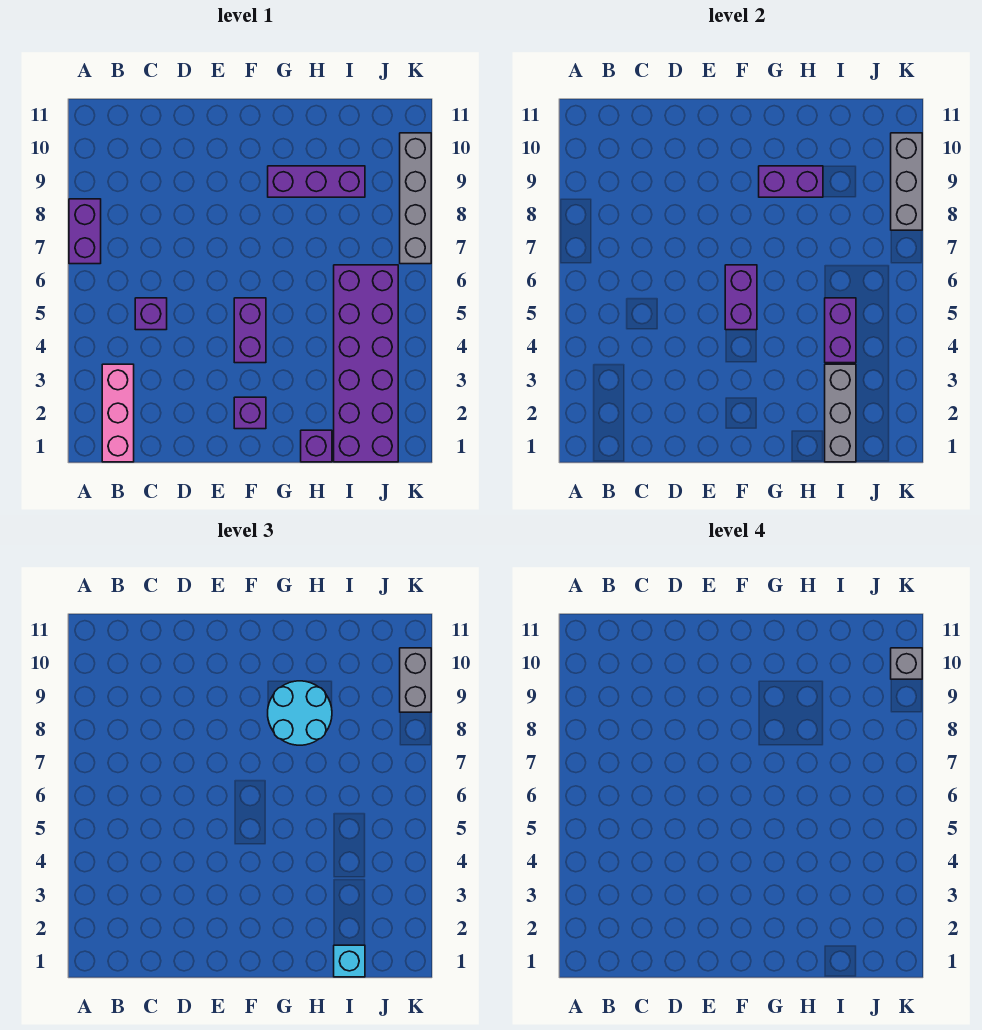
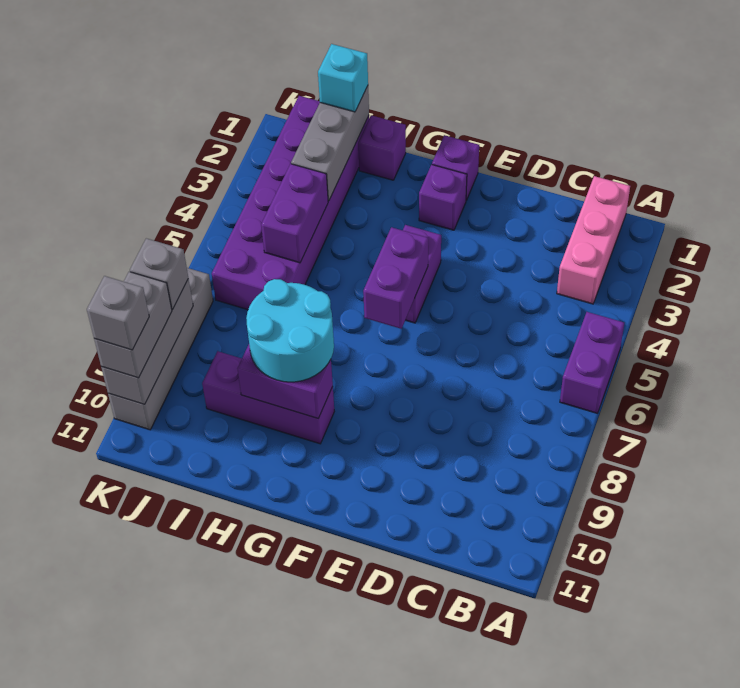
purple 1x2 brick [69,199,101,264] -> purple 1x2 brick moved to [560,312,624,413]
purple 1x1 brick [135,298,167,330] -> purple 1x1 brick moved to [432,135,479,200]
none -> grey 1x1 brick [130,238,188,309]

